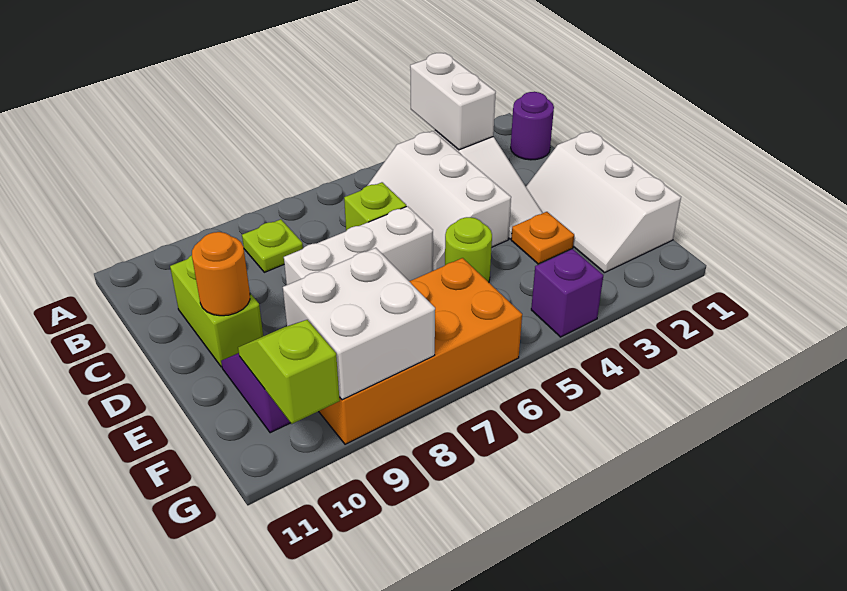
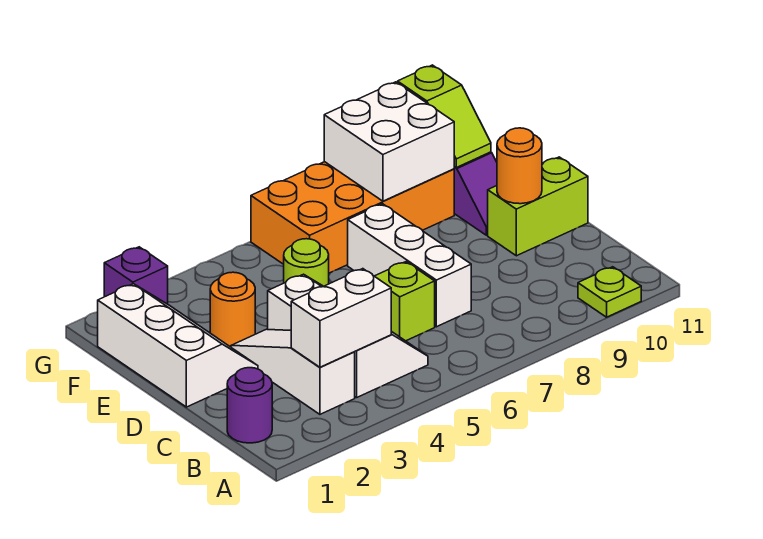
white 1x2 brick [410,53,496,150] -> white 1x2 brick turned to [291,269,391,367]
lime 1x1 plate [242,219,303,272] -> lime 1x1 plate moved to [578,267,641,317]
lime 1x2 brick [170,255,263,367] -> lime 1x2 brick turned to [488,157,588,256]
white 1x3 brick [284,206,433,285] -> white 1x3 brick turned to [348,204,471,327]
orange 1x1 plate [511,212,574,264] -> orange 1x1 round brick [210,272,255,347]
purple 1x1 brick [531,249,603,337] -> purple 1x1 brick moved to [104,247,168,304]

